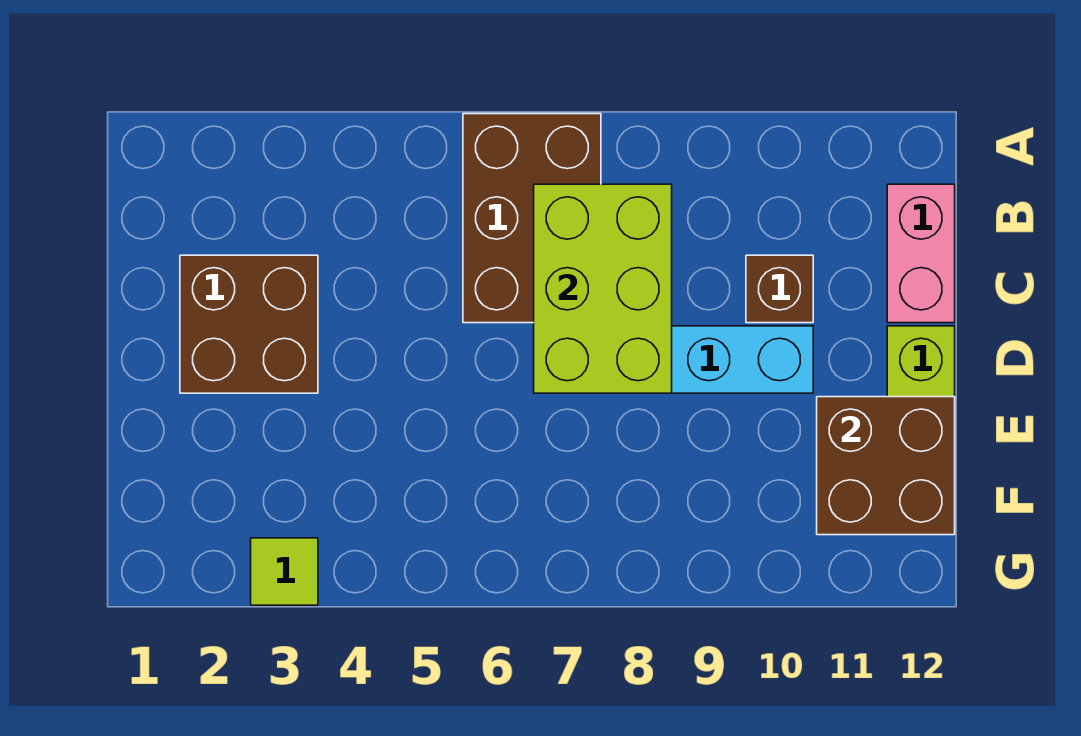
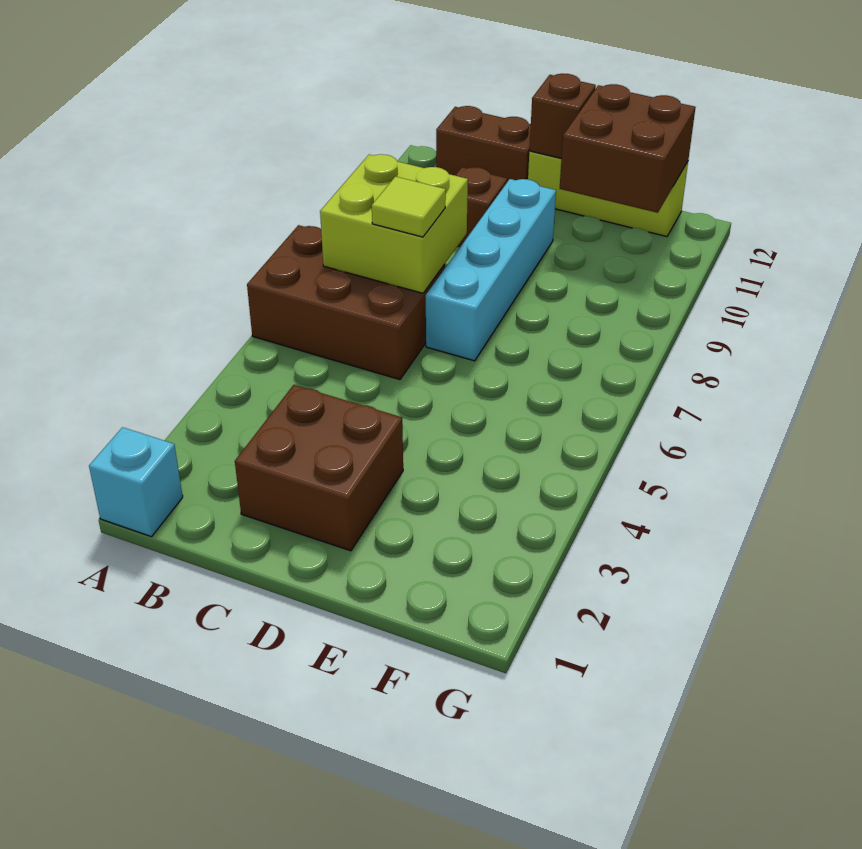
none -> cyan 1x1 brick [89,427,183,537]
lime 2x3 brick [534,184,672,393] -> lime 2x2 brick [320,154,468,293]
pink 1x2 brick [887,184,955,323] -> brown 1x2 brick [436,106,531,182]
none -> brown 1x1 brick [529,74,596,159]
lime 1x1 tile [251,538,318,605] -> lime 1x1 tile moved to [372,176,446,237]

